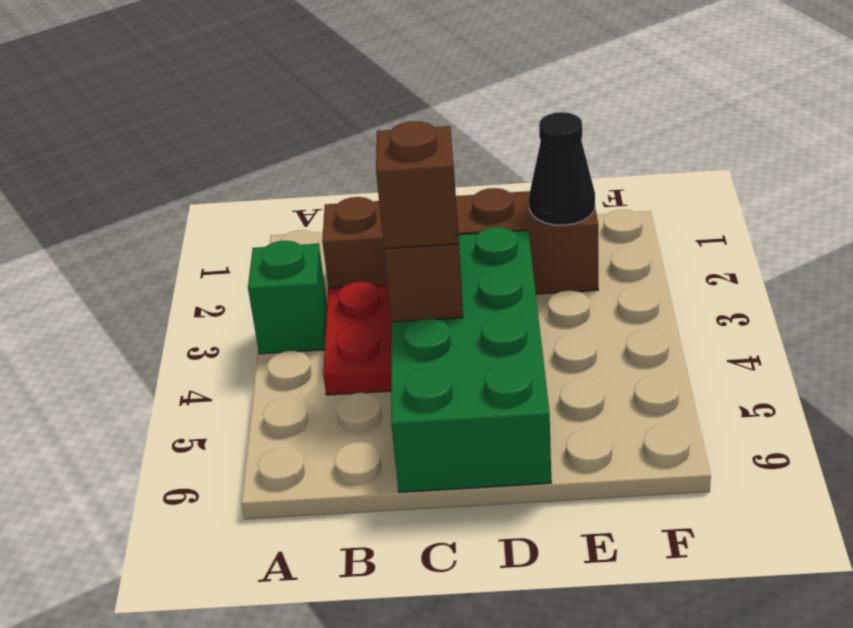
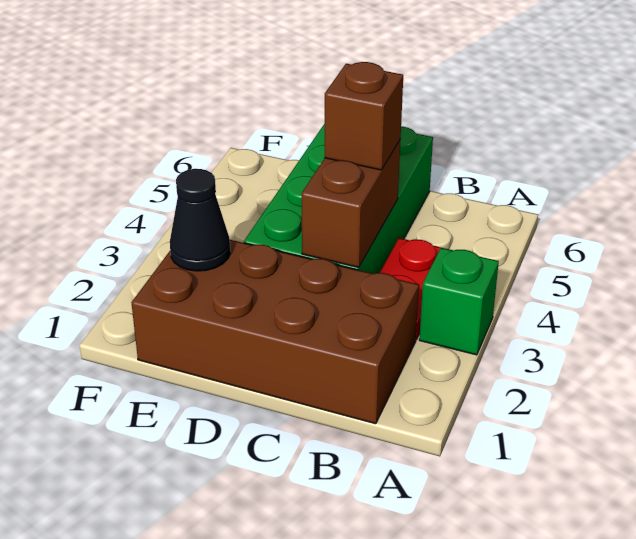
brown 1x4 brick [322,188,598,294] -> brown 2x4 brick [131,240,419,424]

